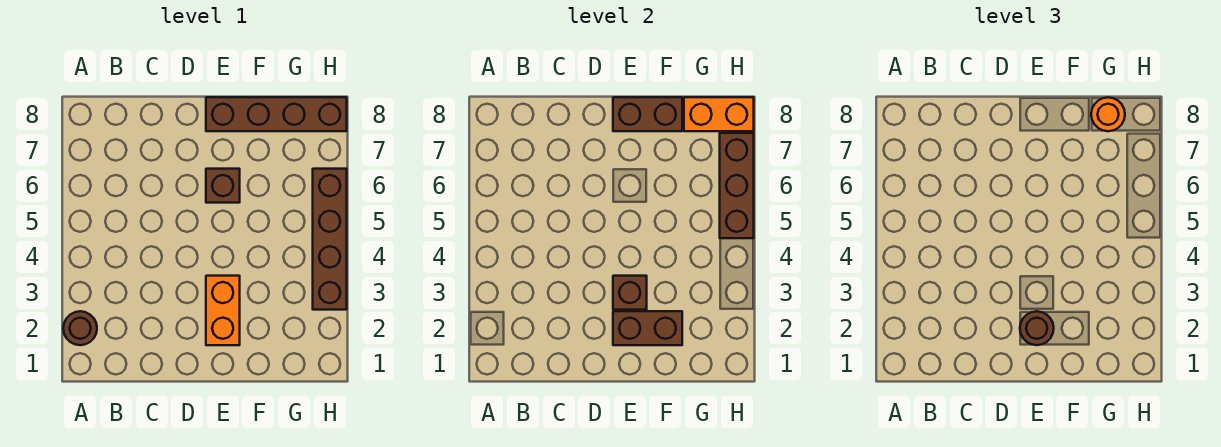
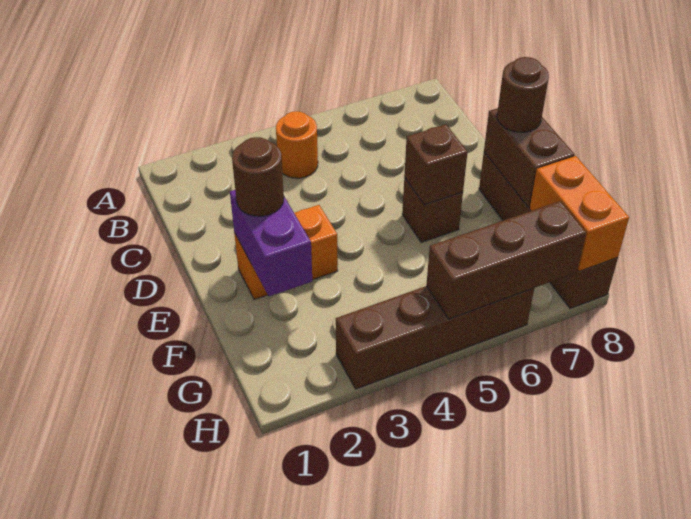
brown 1x1 round brick [63,311,97,345] -> brown 1x1 round brick moved to [497,57,549,132]
brown 1x2 brick [613,311,682,345] -> purple 1x2 brick [230,190,312,296]
brown 1x1 brick [613,276,647,310] -> brown 1x1 brick moved to [404,124,468,205]
orange 1x1 round brick [1091,97,1125,131] -> orange 1x1 round brick moved to [276,111,318,178]

